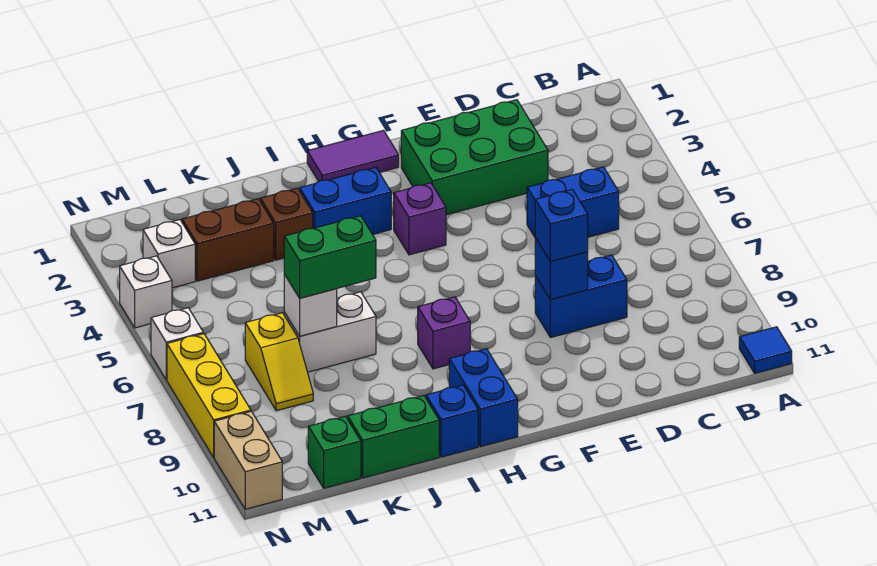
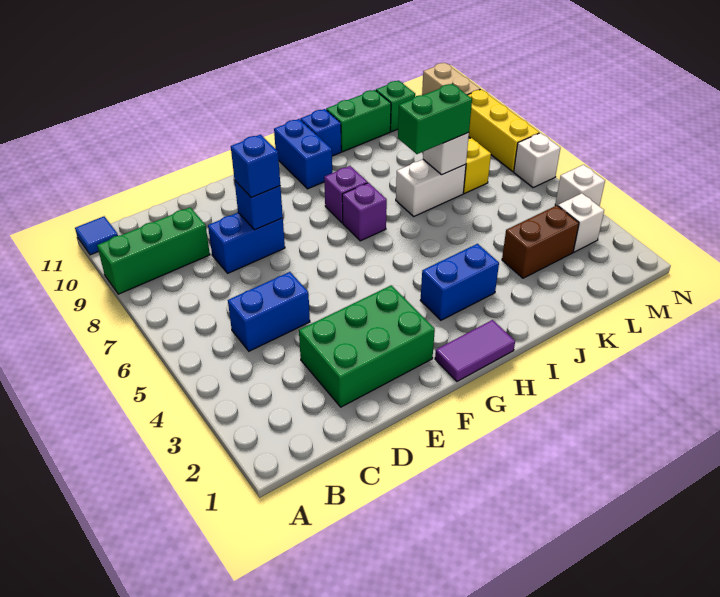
none -> green 1x3 brick [97,207,210,294]
purple 1x1 brick [394,183,446,255] -> purple 1x1 brick moved to [342,183,387,241]
brown 1x1 brick [260,188,313,260] -> none

